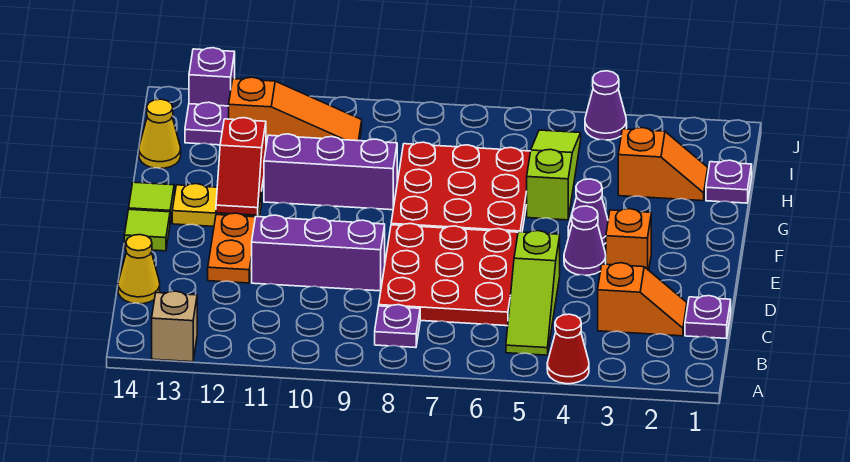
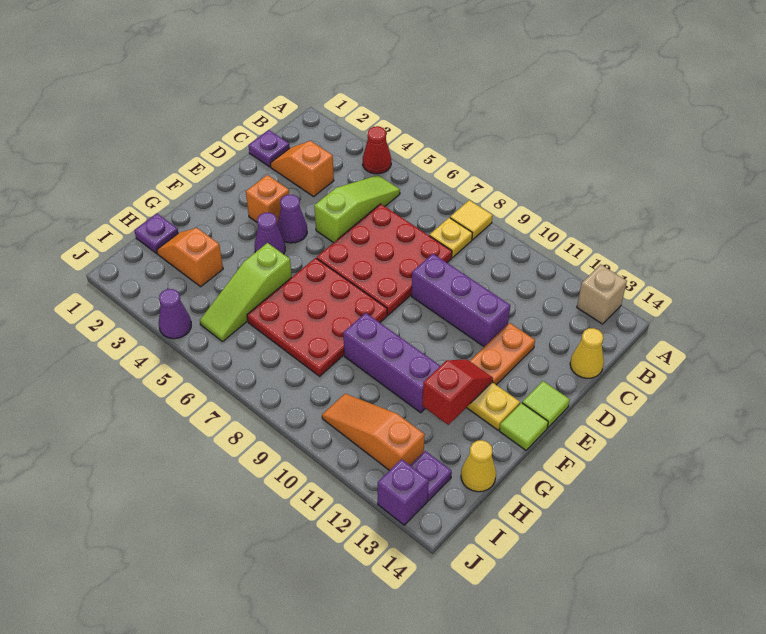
none -> yellow 1x1 tile [450,200,493,240]
purple 1x1 plate [375,305,420,348] -> yellow 1x1 plate [429,218,472,258]

